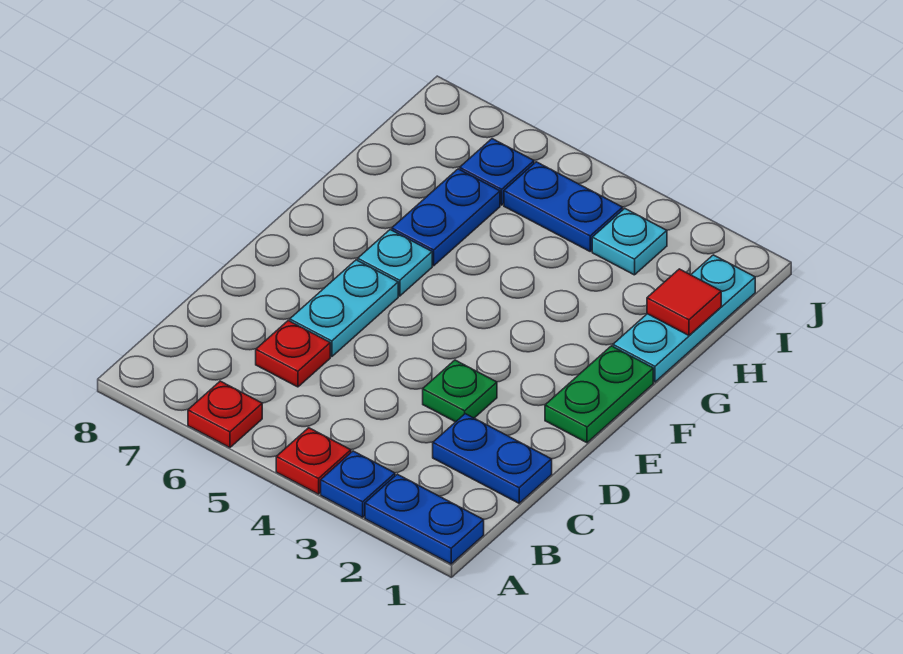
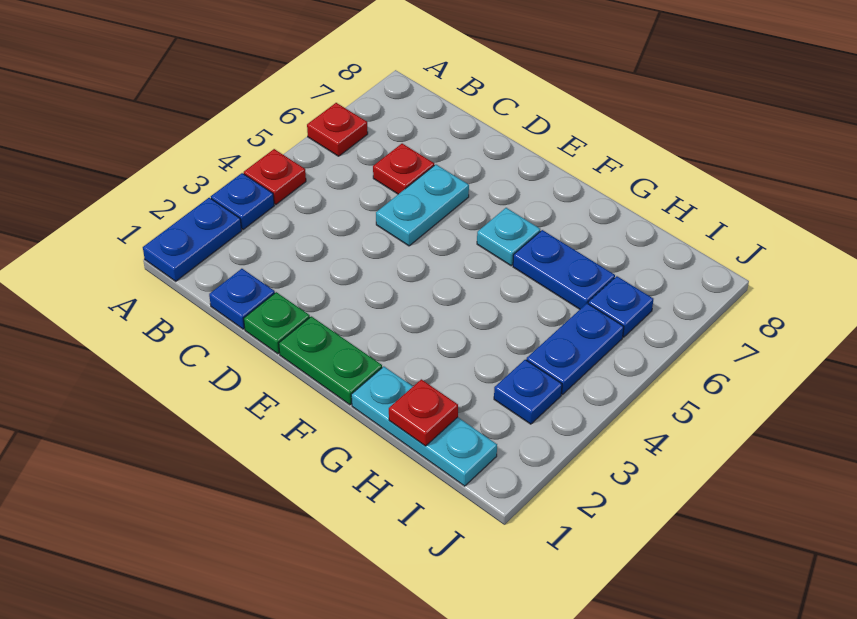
blue 1x2 plate [433,414,552,503] -> blue 1x1 plate [209,269,275,329]
green 1x1 plate [423,360,497,422] -> green 1x1 plate moved to [244,292,310,354]
cyan 1x2 plate [290,260,398,357] -> cyan 1x2 plate turned to [376,165,469,246]
red 1x1 tile [647,269,721,335] -> red 1x1 plate [389,379,458,446]
cyan 1x1 plate [592,208,667,275] -> blue 1x1 plate [494,360,562,424]

